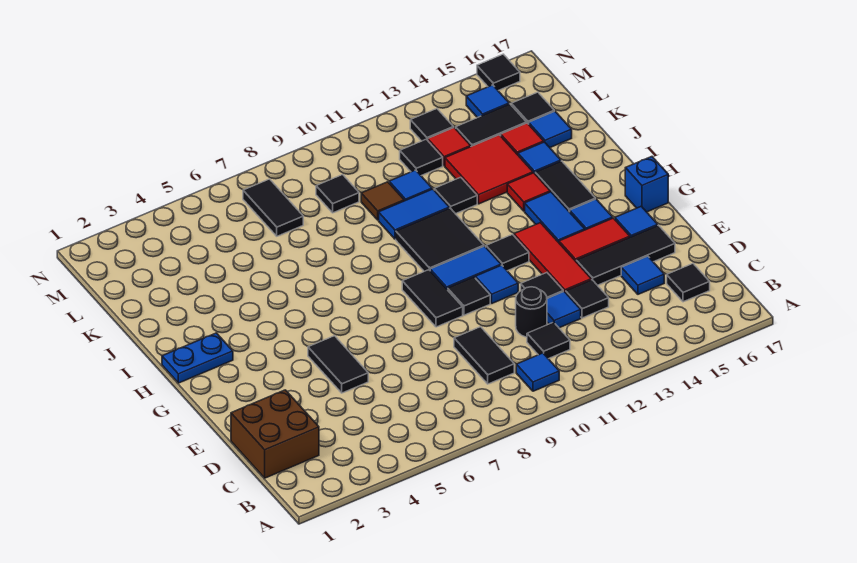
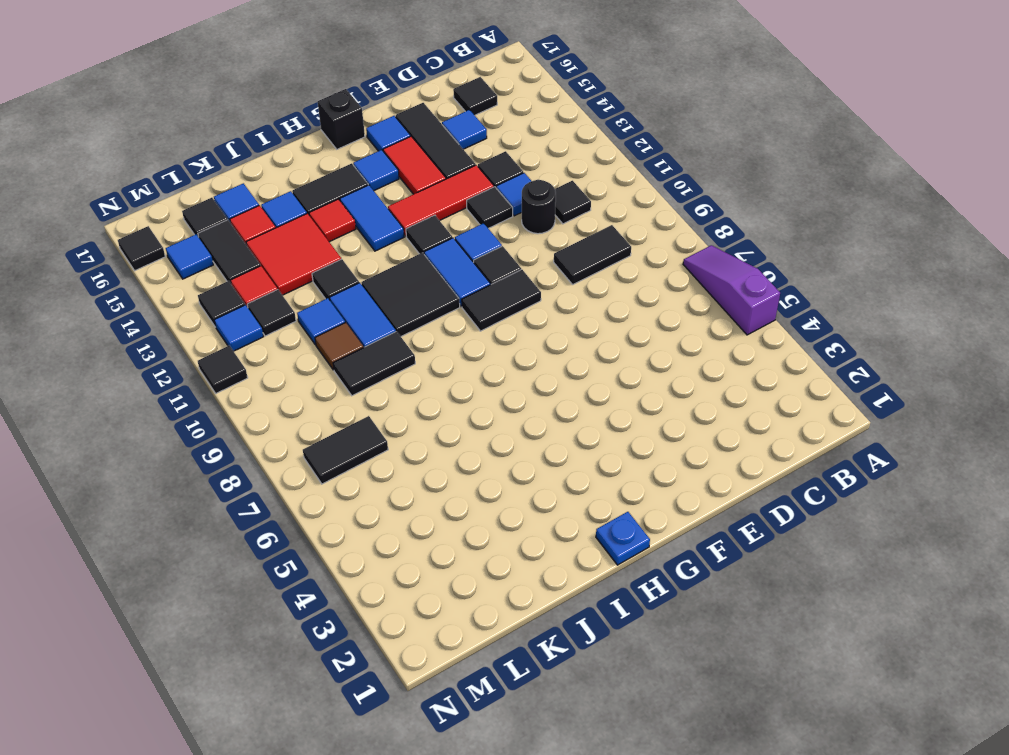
none -> purple 1x3 slope [683,245,780,335]
blue 1x1 tile [516,353,559,391] -> blue 1x1 tile moved to [214,305,264,351]
brown 2x2 brick [231,390,319,478] -> none
black 1x2 tile [308,336,368,393] -> black 1x2 tile moved to [333,332,415,396]
blue 1x2 tile [525,192,585,242] -> blue 1x2 tile turned to [340,185,404,251]
blue 1x1 brick [625,157,668,212] -> black 1x1 brick [318,89,365,149]
blue 1x2 plate [162,333,233,383] -> blue 1x1 plate [596,512,650,565]
black 1x1 tile [316,175,359,213] -> black 1x1 tile moved to [198,346,248,393]

